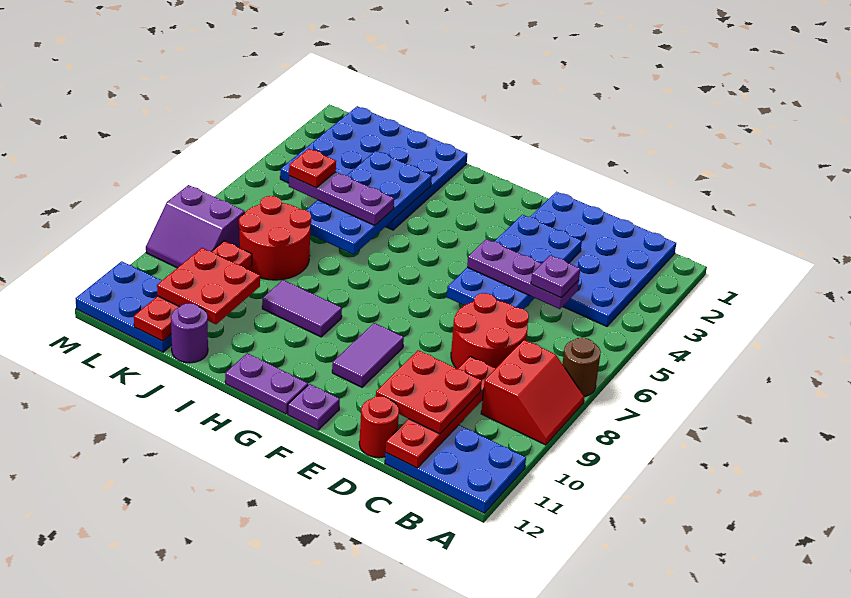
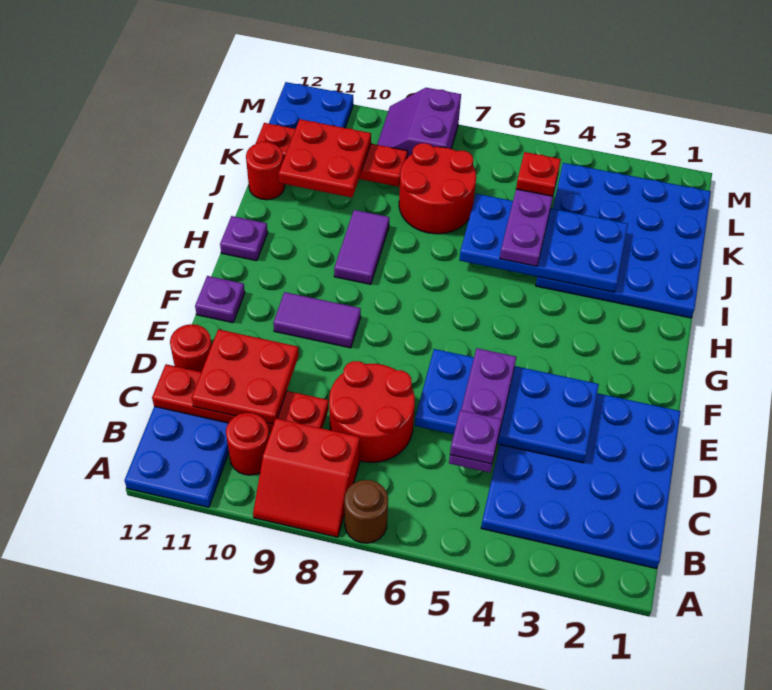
none -> red 1x1 round brick [226,413,269,475]
purple 1x2 plate [225,353,308,414] -> purple 1x1 plate [220,216,268,261]
purple 1x1 round brick [171,303,208,363] -> red 1x1 round brick [246,142,285,200]

